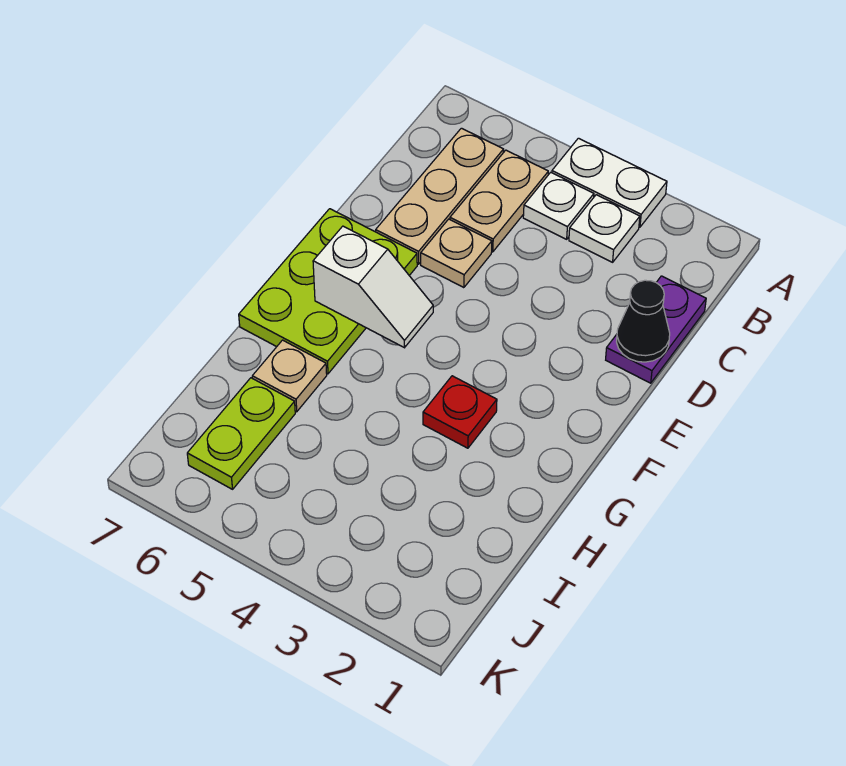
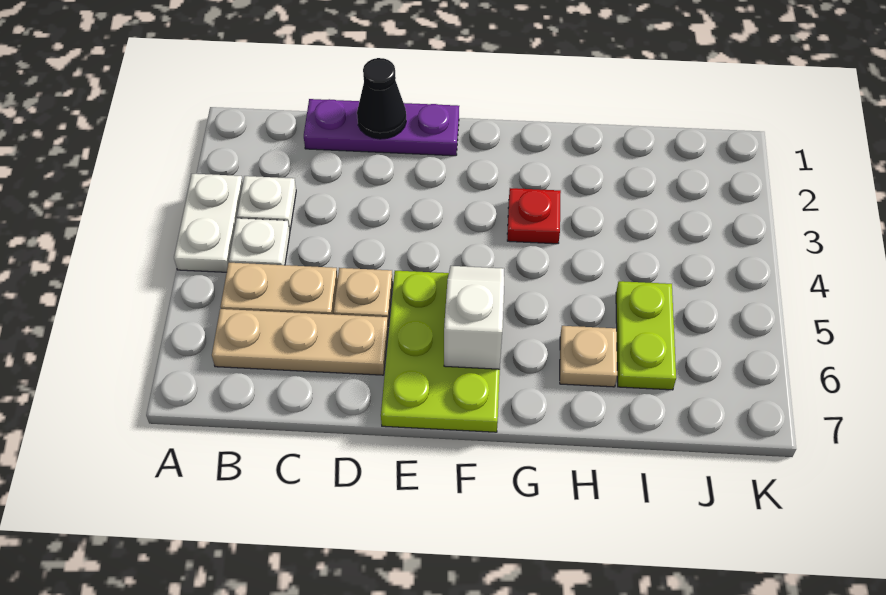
purple 1x2 plate [606,276,706,383] -> purple 1x3 plate [304,99,459,156]
lime 2x3 plate [239,209,417,374] -> lime 2x3 plate turned to [381,271,500,432]
lime 1x2 plate [187,378,295,489] -> lime 1x2 plate turned to [616,281,676,390]

